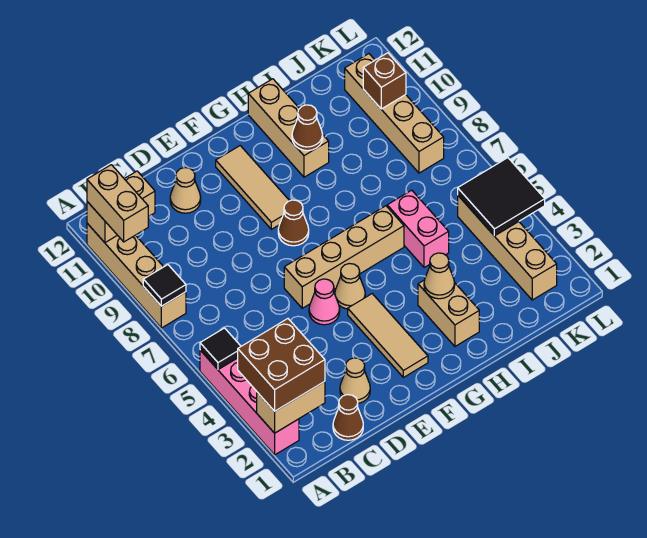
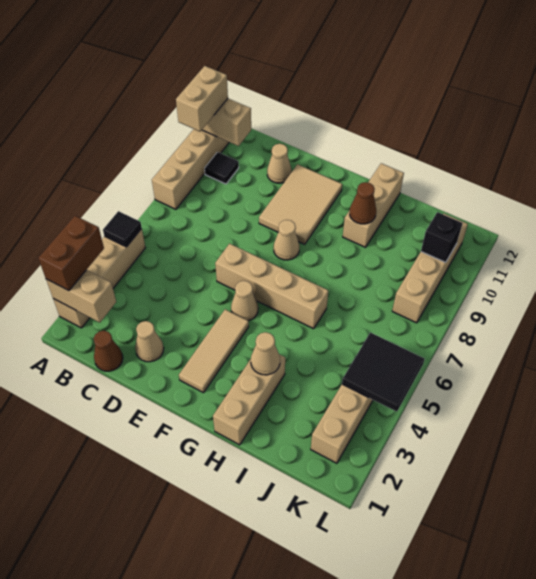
pink 1x4 brick [200,350,299,455] -> tan 1x4 brick [53,229,145,328]
brown 2x2 brick [238,319,325,411] -> brown 1x2 brick [38,216,104,291]
black 1x1 tile [143,265,186,306] -> black 1x1 tile moved to [205,152,239,184]
pink 1x1 cone [309,279,340,325] -> none
brown 1x1 cone [278,200,309,246] -> tan 1x1 cone [274,220,300,260]
tan 1x3 tile [216,146,289,229] -> tan 2x3 tile [259,164,342,244]
tan 1x2 brick [418,280,479,346] -> tan 1x3 brick [213,354,285,445]
pink 1x2 brick [387,190,449,268] -> none
brown 1x1 brick [363,53,406,109] -> black 1x1 brick [421,212,463,262]

